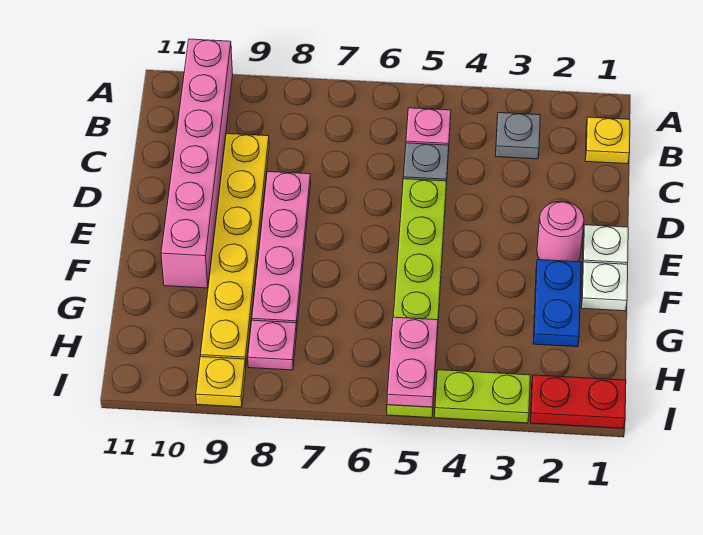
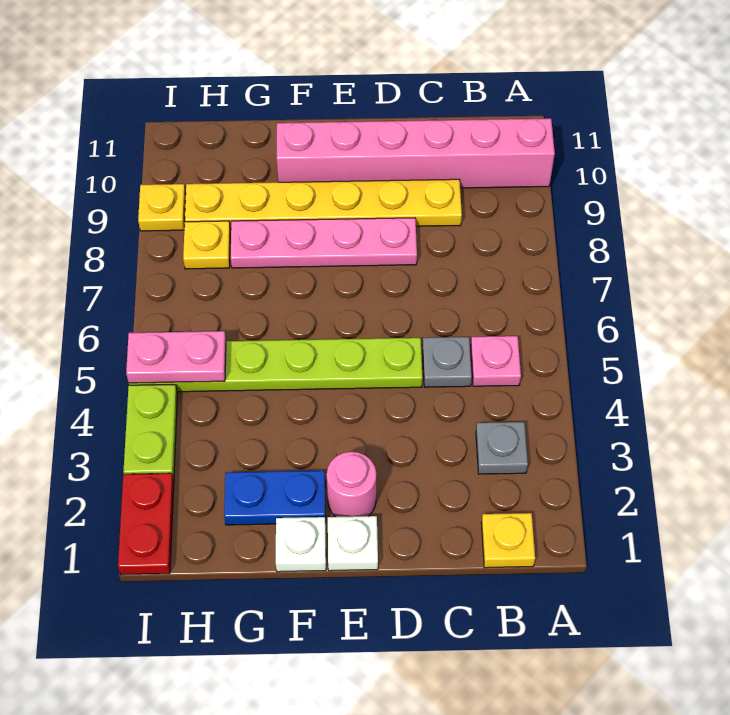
pink 1x1 plate [248,320,297,370] -> yellow 1x1 plate [183,221,230,269]

